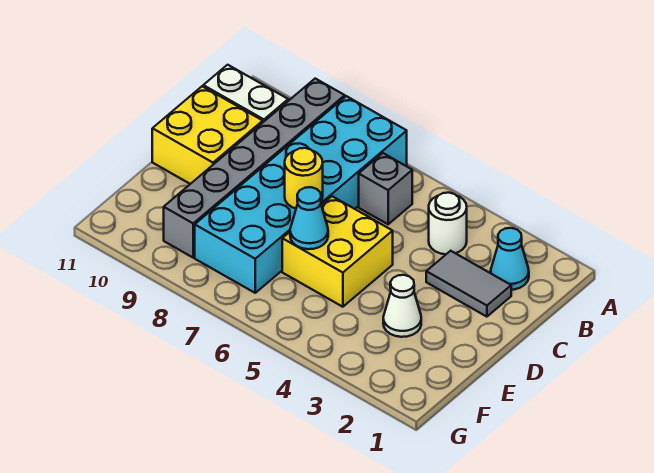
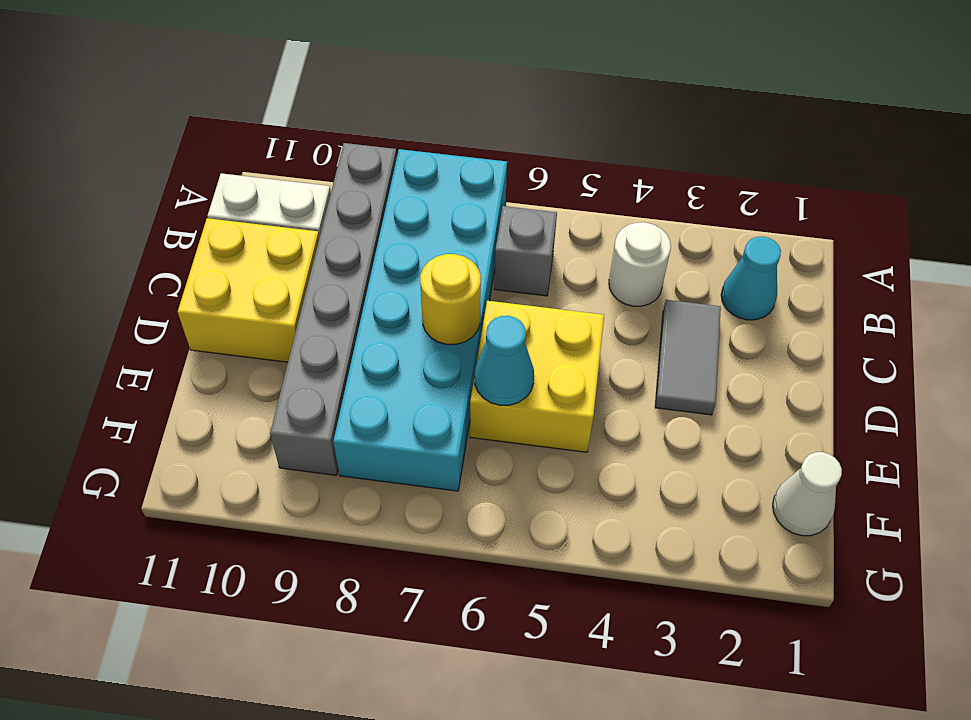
grey 1x2 tile [426,251,511,317] -> grey 1x2 tile turned to [655,300,721,415]
white 1x1 cone [383,275,421,337] -> white 1x1 cone moved to [773,452,842,536]

